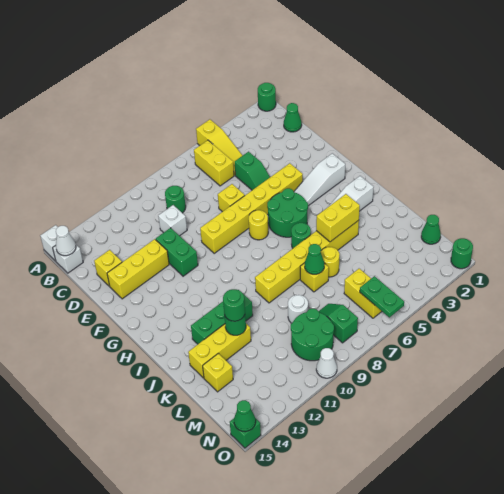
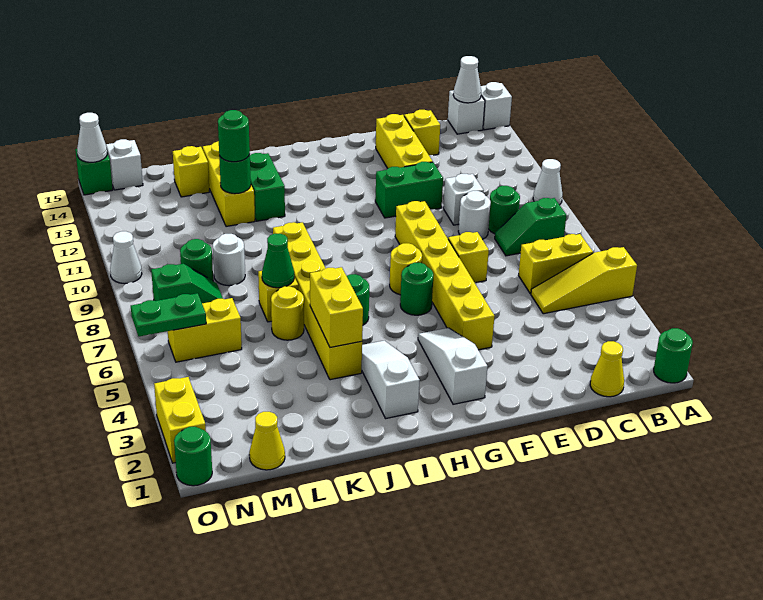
none -> white 1x1 cone [533,159,563,205]
green 1x1 cone [284,103,302,132] -> yellow 1x1 cone [590,341,624,397]
green 1x2 slope [235,152,270,190] -> green 1x2 slope moved to [495,198,567,256]
none -> white 1x1 round brick [458,191,491,239]
green 2x2 round brick [267,188,308,237] -> green 1x1 round brick [400,263,434,315]
green 1x3 brick [191,294,253,344] -> green 1x2 brick [250,153,285,221]
green 1x1 cone [421,215,441,244] -> yellow 1x1 cone [249,412,285,470]
green 2x2 round brick [291,309,334,361] -> green 1x1 round brick [180,239,213,281]
none -> white 1x1 brick [106,139,143,190]
none -> yellow 1x2 brick [154,377,206,463]
green 1x1 cone [234,400,256,432] -> white 1x1 cone [77,113,107,162]

